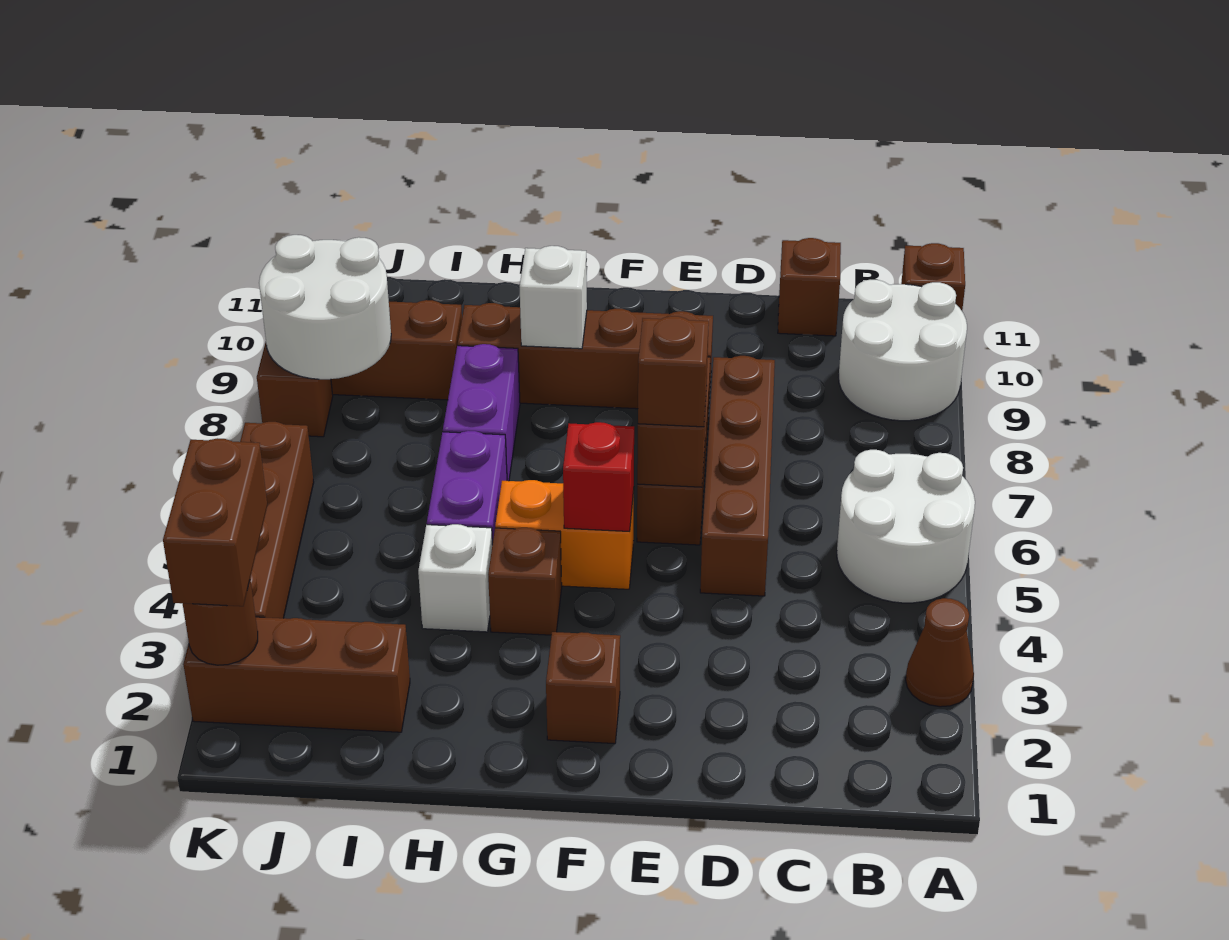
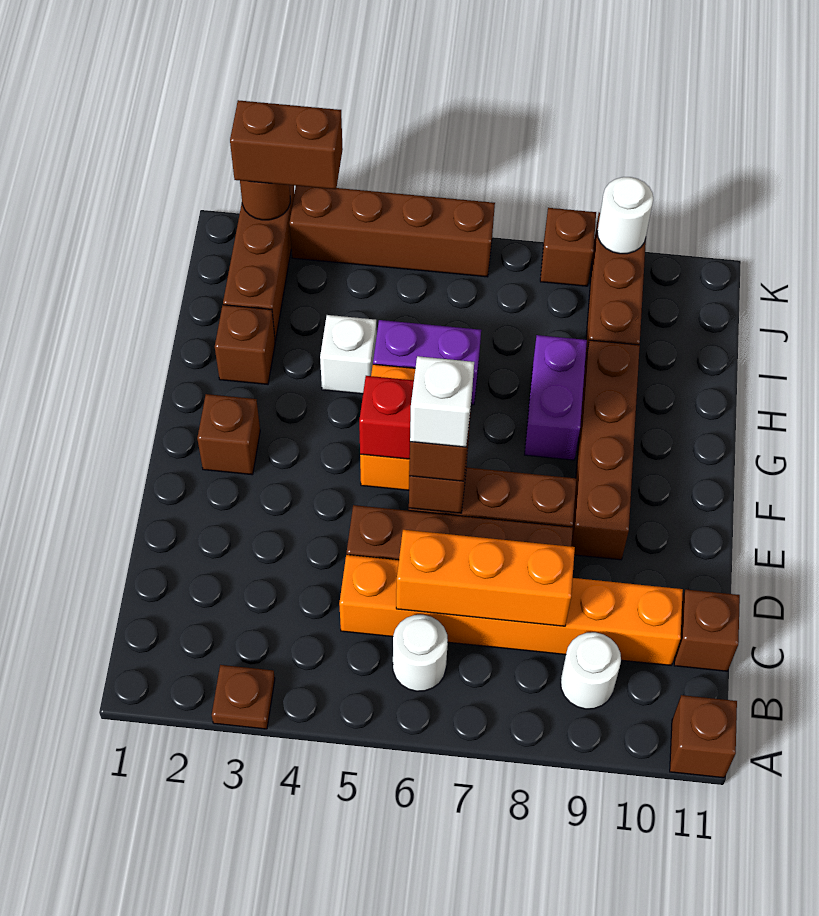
brown 1x1 cone [906,598,974,707] -> brown 1x1 plate [212,665,275,729]
white 2x2 round brick [837,450,975,603] -> white 1x1 round brick [393,615,448,691]
white 2x2 round brick [839,280,967,421] -> white 1x1 round brick [561,632,621,709]
none -> orange 1x6 brick [339,555,683,665]
none -> orange 1x3 brick [396,530,575,626]
brown 1x1 brick [488,528,562,635] -> brown 1x1 brick moved to [215,305,275,384]
white 1x1 brick [520,246,587,349] -> white 1x1 brick moved to [410,356,474,447]
purple 1x2 brick [443,344,520,481] -> purple 1x2 brick turned to [525,335,587,460]
white 2x2 round brick [259,235,391,379] -> white 1x1 round brick [597,177,653,254]

